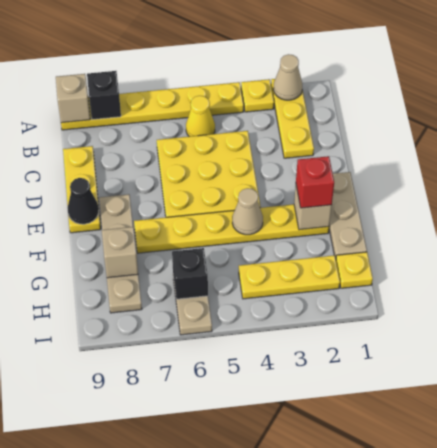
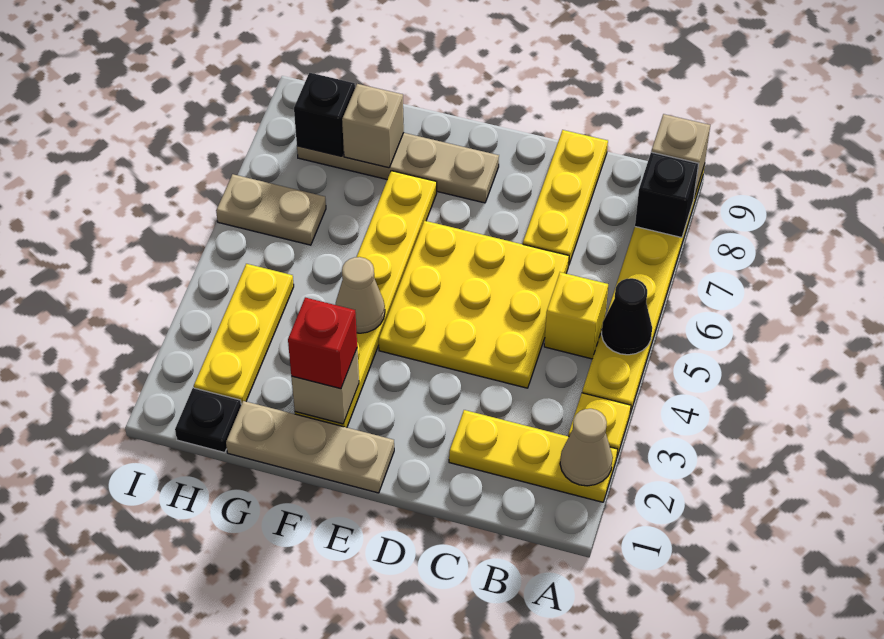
yellow 1x1 cone [186,96,215,136] -> yellow 1x1 brick [544,272,608,359]
yellow 1x3 plate [63,146,101,233] -> yellow 1x3 plate turned to [523,130,608,264]
black 1x1 cone [68,178,99,224] -> black 1x1 cone moved to [602,278,652,355]
yellow 1x1 plate [336,252,373,288] -> black 1x1 plate [175,388,241,453]
black 1x1 brick [172,248,208,299] -> black 1x1 brick moved to [294,73,355,156]

